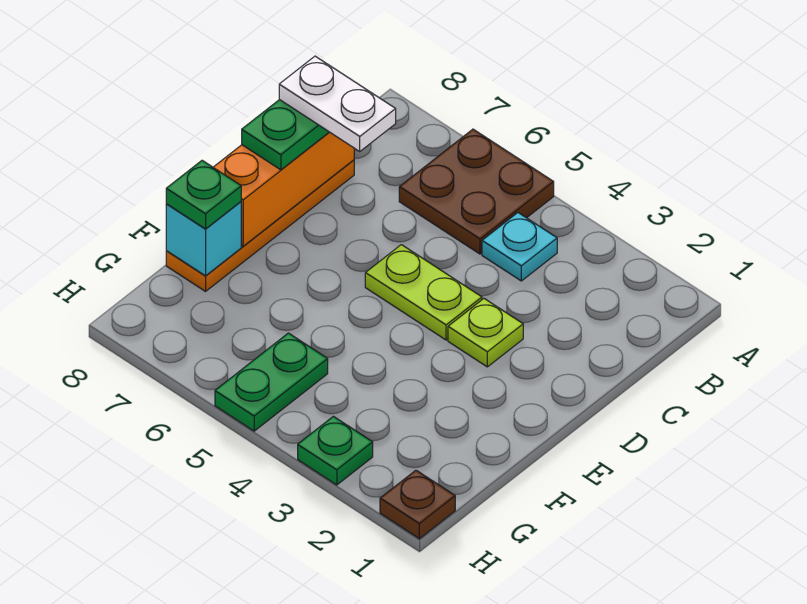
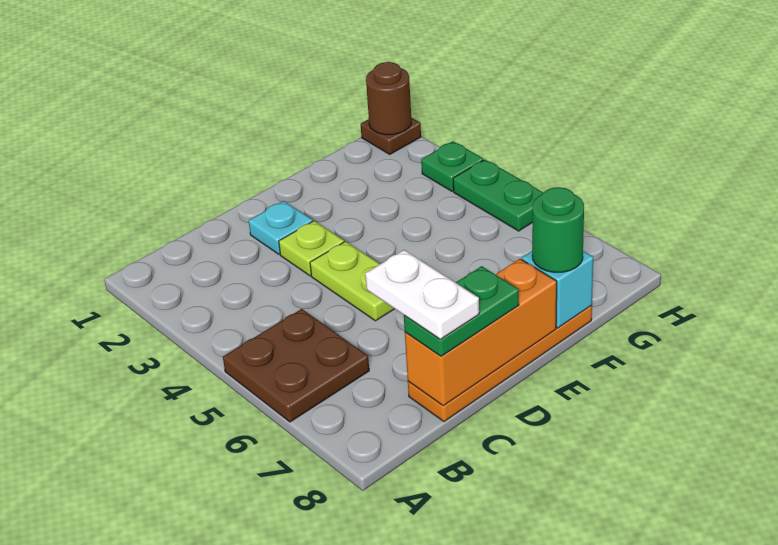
cyan 1x1 plate [482,213,557,281] -> cyan 1x1 plate moved to [249,201,313,254]
green 1x1 plate [166,160,241,229] -> green 1x1 round brick [532,187,584,272]
green 1x2 plate [215,333,328,431] -> green 1x2 plate turned to [453,160,543,231]
none -> brown 1x1 round brick [366,62,411,135]

